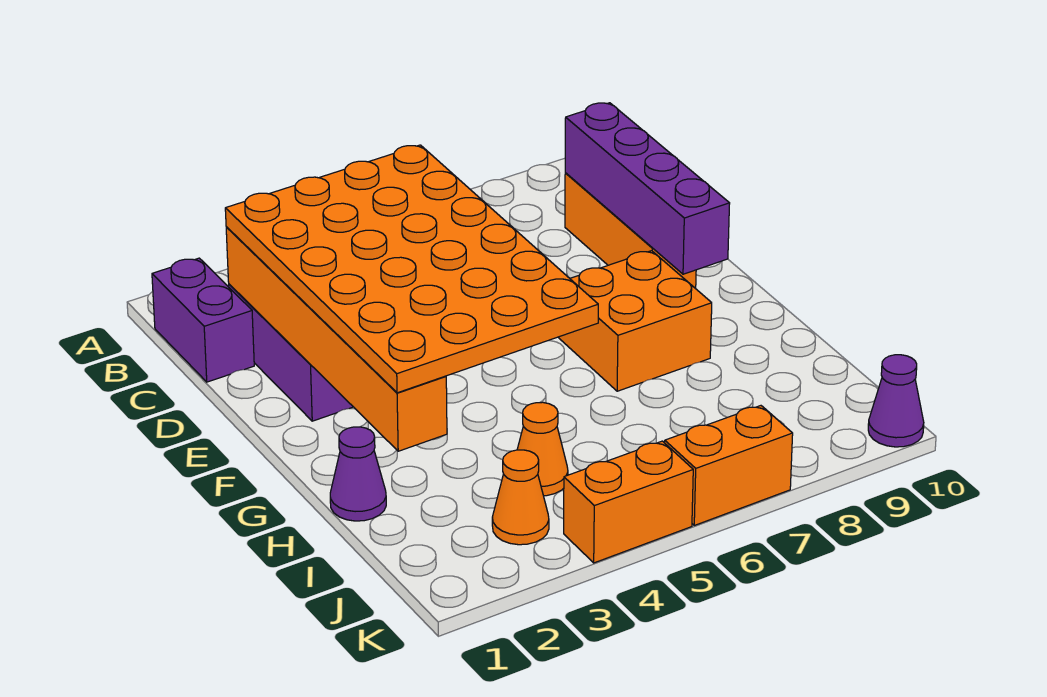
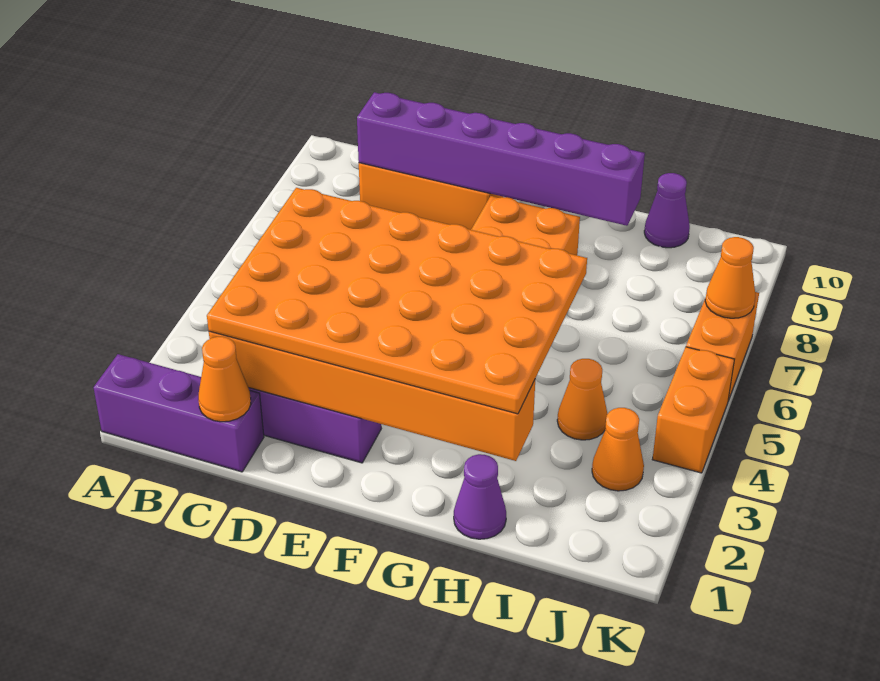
purple 1x2 brick [152,258,254,382] -> purple 1x3 brick [94,354,264,472]
none -> orange 1x1 cone [198,337,251,422]
purple 1x4 brick [565,103,730,274] -> purple 1x6 brick [357,92,645,226]
none -> orange 1x1 cone [705,237,755,318]
purple 1x1 cone [868,355,924,447] -> purple 1x1 cone moved to [644,173,690,248]

